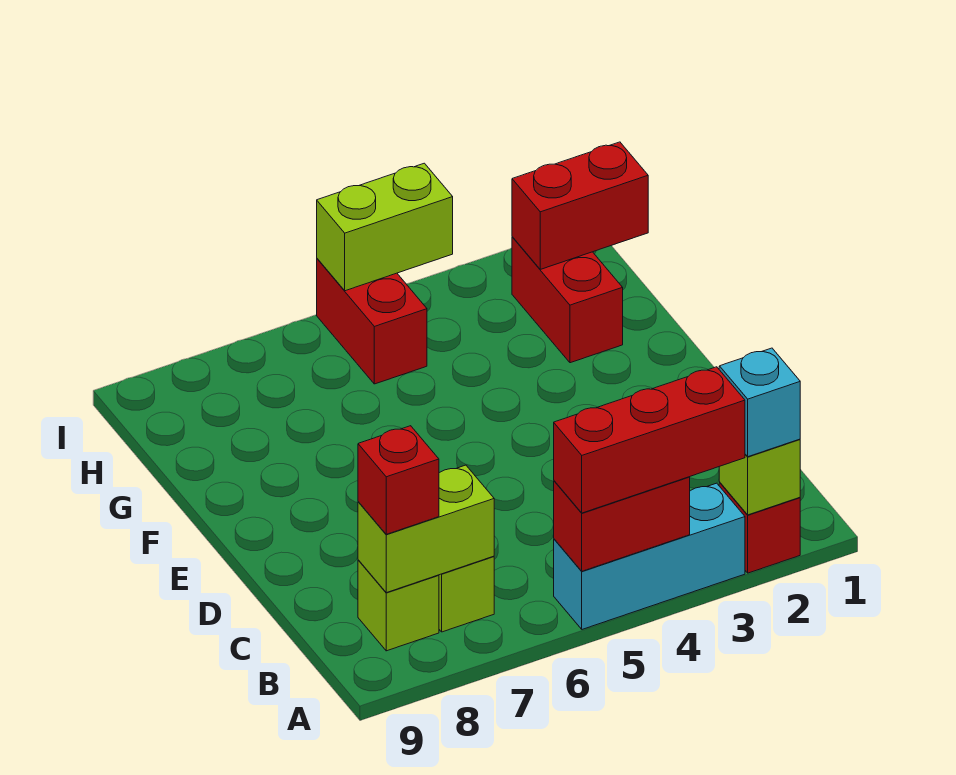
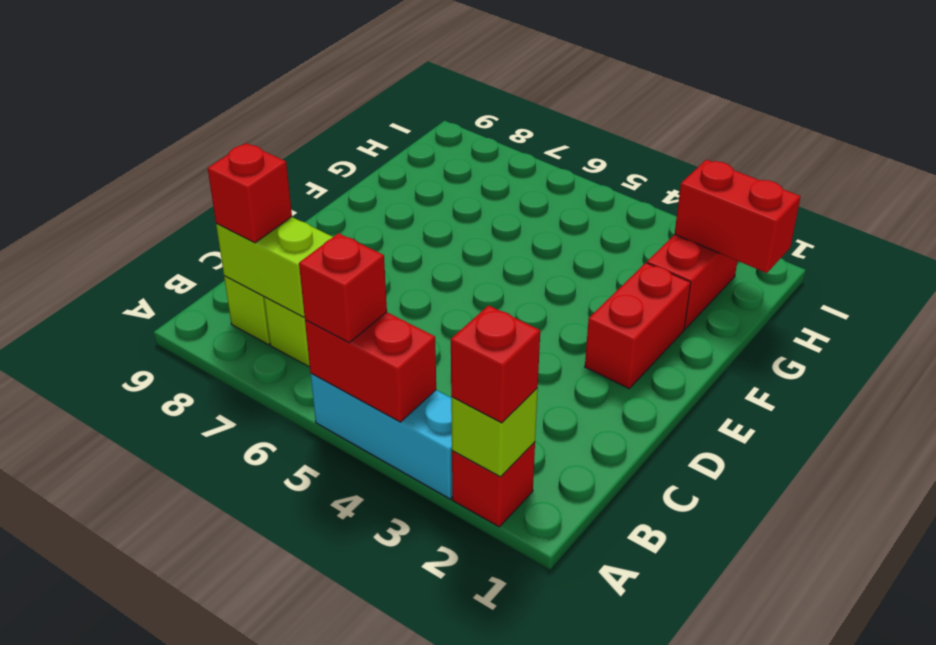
cyan 1x1 brick [719,348,800,457] -> red 1x1 brick [451,305,540,423]
red 1x3 brick [554,367,745,513] -> red 1x1 brick [299,233,387,343]
red 1x2 brick [317,259,427,384] -> red 1x2 brick moved to [585,263,691,388]
lime 1x2 brick [317,163,453,291] -> none

